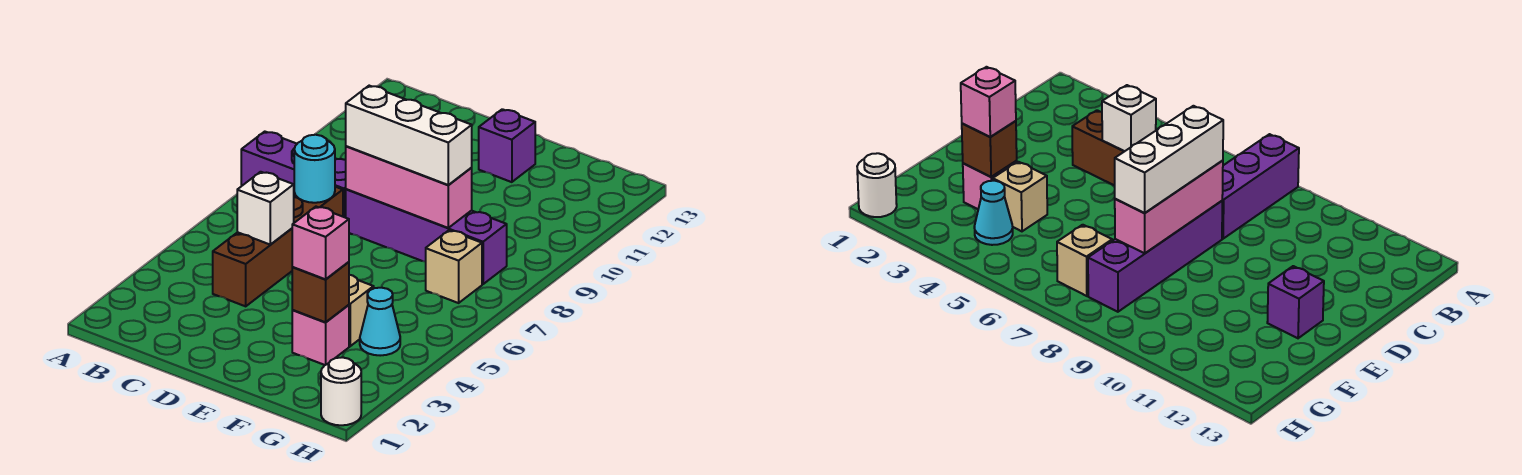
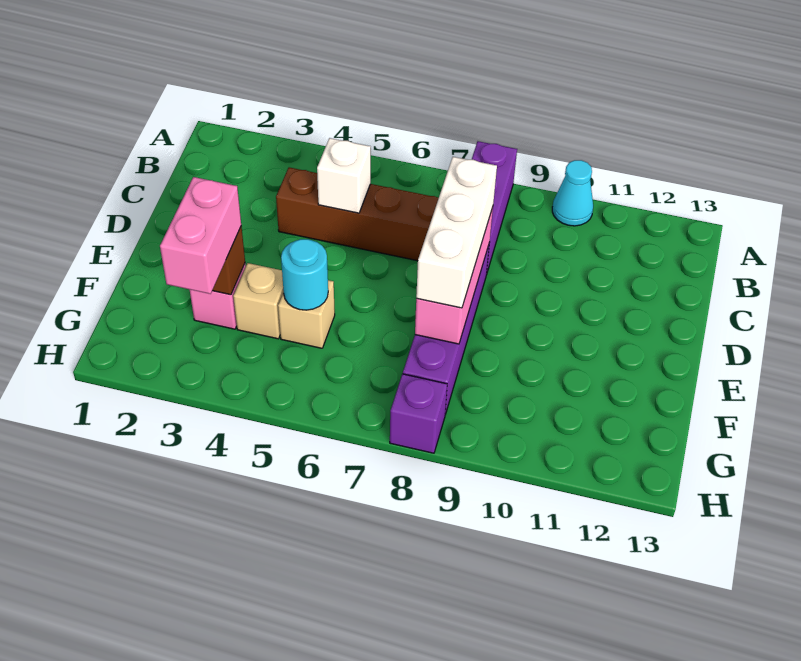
cyan 1x1 round brick [294,135,335,203] -> cyan 1x1 round brick moved to [281,239,328,310]
purple 1x1 brick [479,109,535,182] -> purple 1x1 brick moved to [390,374,447,453]
pink 1x1 brick [292,207,349,279] -> pink 1x2 brick [160,177,241,294]
cyan 1x1 cone [360,288,400,356] -> cyan 1x1 cone moved to [552,160,593,226]
tan 1x1 brick [426,230,482,303] -> tan 1x1 brick moved to [278,280,335,348]
white 1x1 round brick [321,357,361,425] -> none

